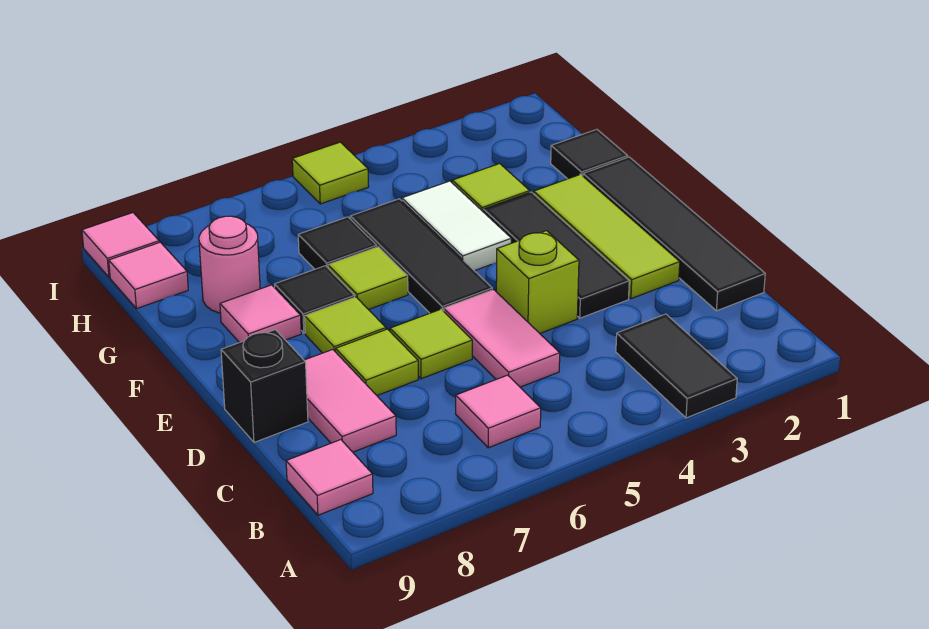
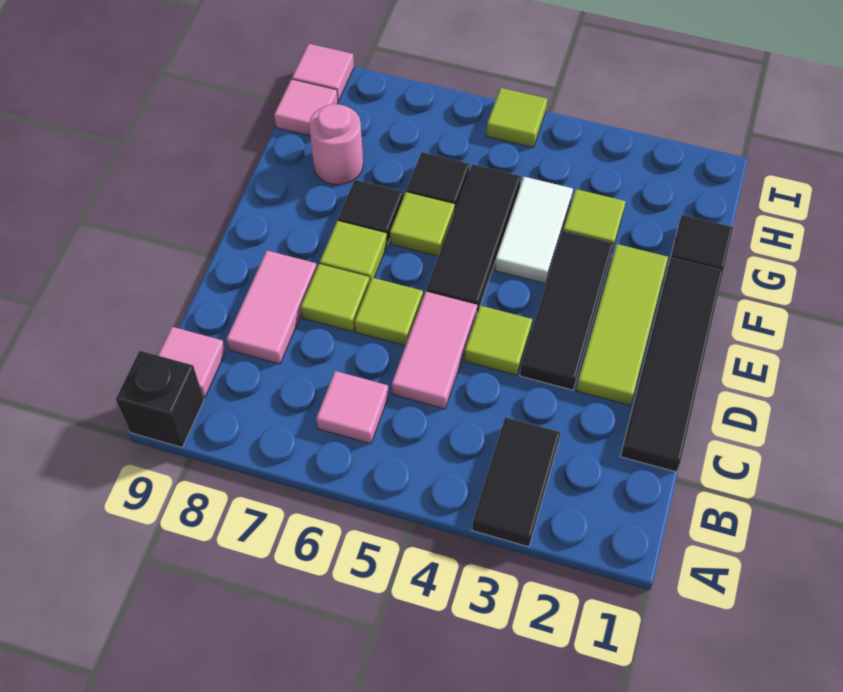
lime 1x1 brick [496,231,579,333] -> lime 1x1 tile [464,306,532,375]
black 1x1 brick [221,330,308,442] -> black 1x1 brick moved to [116,351,204,447]
pink 1x1 tile [220,285,301,343] -> none

